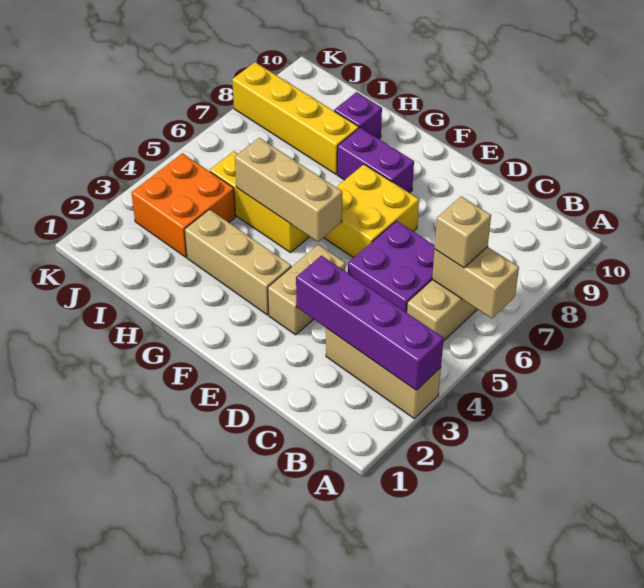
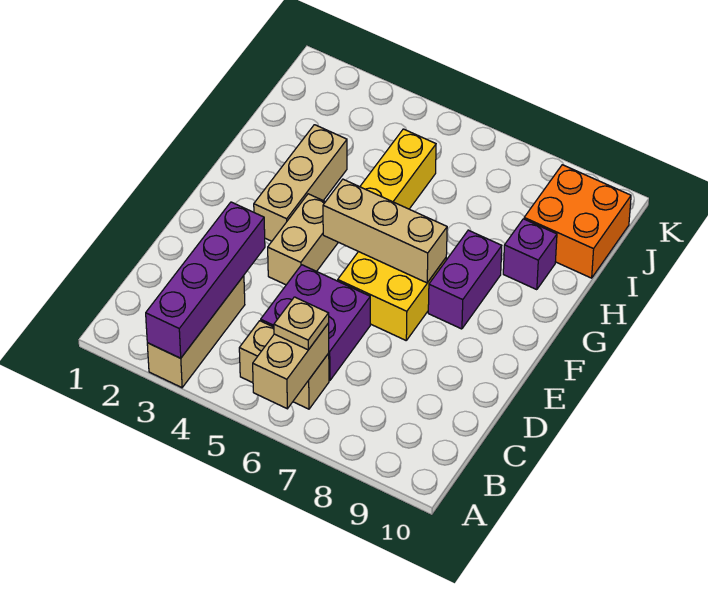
tan 1x1 brick [435,196,491,268] -> tan 1x1 plate [274,297,329,350]
tan 1x2 brick [268,245,346,335] -> tan 1x2 brick turned to [268,194,338,285]
tan 1x3 brick [235,138,342,242] -> tan 1x3 brick turned to [323,179,447,283]
yellow 1x4 brick [232,62,359,174] -> none
orange 2x2 brick [132,153,236,257] -> orange 2x2 brick moved to [524,165,631,278]

